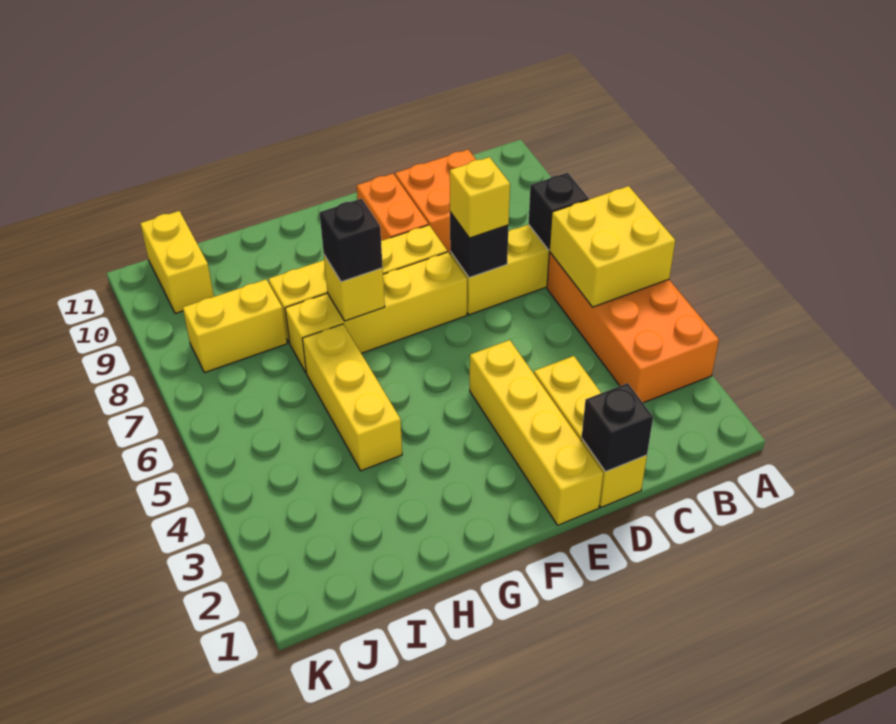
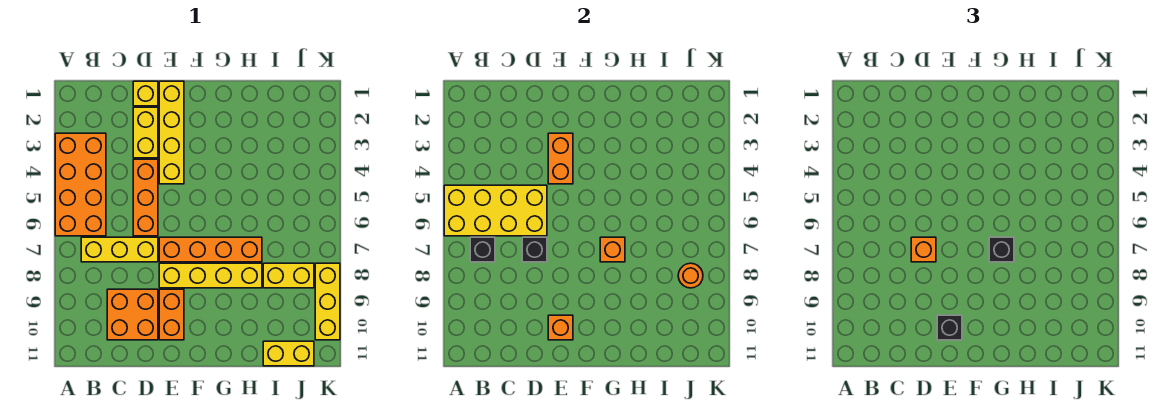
yellow 2x2 brick [549,186,675,307] -> yellow 2x4 brick [444,185,547,236]
black 1x1 brick [582,383,653,472] -> black 1x1 brick moved to [937,315,962,340]
none -> orange 1x3 brick [133,159,158,236]
yellow 1x1 brick [450,157,510,238] -> orange 1x1 brick [911,237,936,262]
none -> orange 1x2 brick [548,133,573,184]
yellow 1x4 brick [285,252,467,372] -> orange 1x4 brick [159,237,262,262]
none -> orange 1x1 brick [548,315,573,340]
yellow 1x1 brick [324,255,385,321] -> orange 1x1 brick [600,237,625,262]
yellow 1x3 brick [302,324,402,471] -> yellow 1x3 brick moved to [315,263,340,340]
none -> orange 1x1 round brick [678,263,703,288]
yellow 1x2 brick [140,211,214,314] -> yellow 1x2 brick turned to [263,341,314,366]

